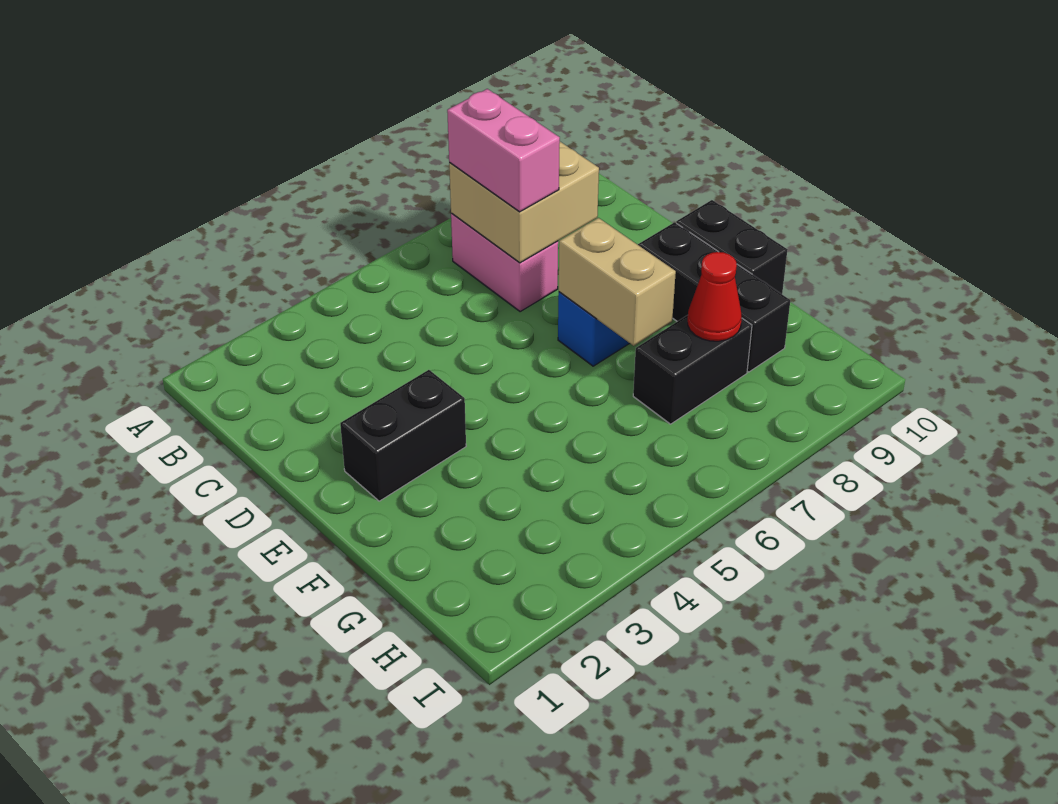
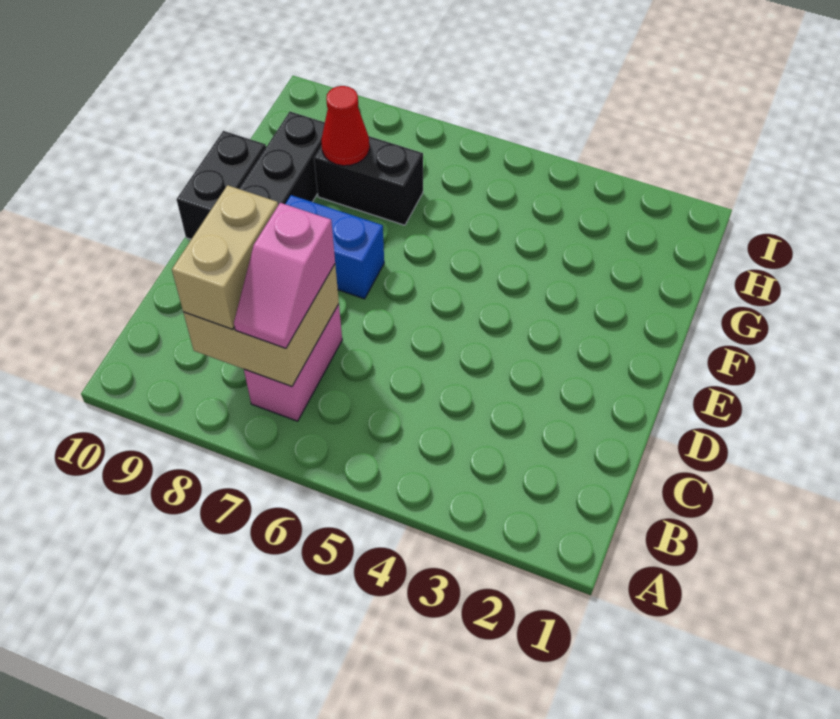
pink 1x2 brick [447,89,560,212] -> pink 1x2 slope [234,203,335,348]
black 1x2 brick [340,370,466,501] -> none
tan 1x2 brick [559,218,676,346] -> tan 1x2 brick moved to [172,185,278,329]

